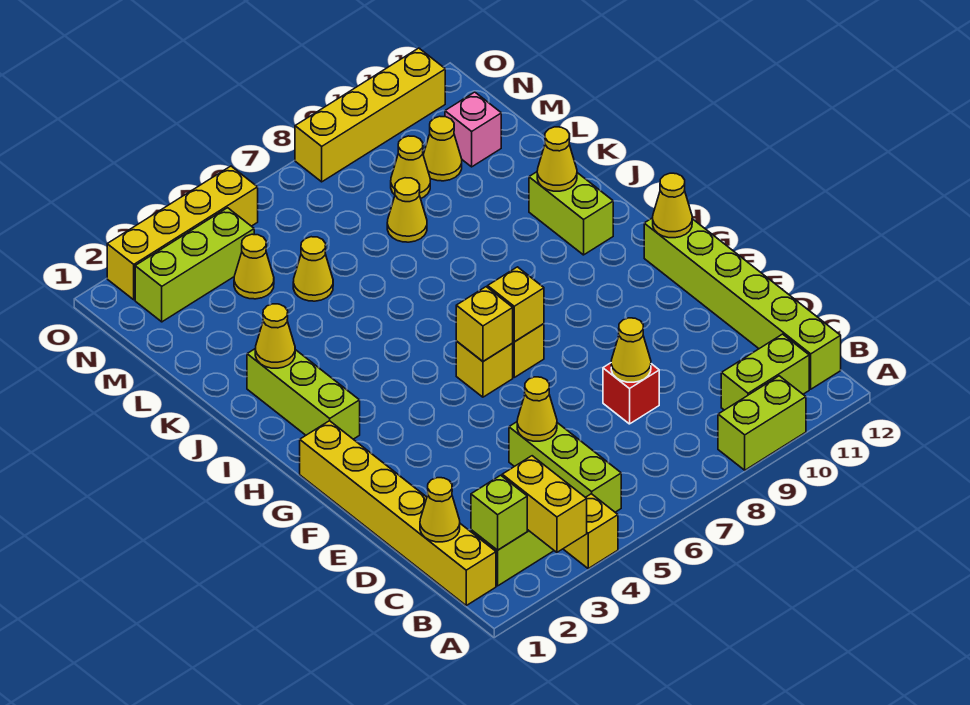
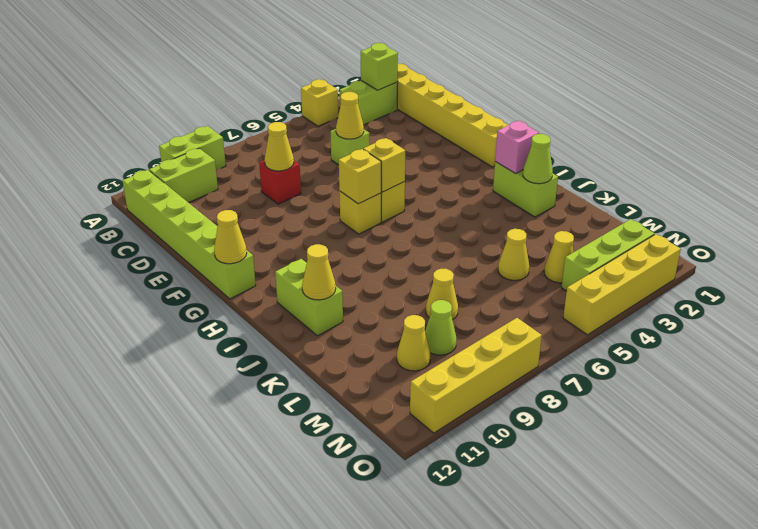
yellow 1x2 brick [502,456,587,552] -> none
lime 1x3 brick [509,422,621,512] -> lime 1x1 brick [330,129,370,165]
yellow 1x1 cone [420,478,460,542] -> none
lime 1x3 brick [247,348,360,439] -> lime 1x2 brick [493,162,558,217]
yellow 1x1 cone [255,304,295,368] -> lime 1x1 cone [523,134,553,184]
yellow 1x1 cone [391,136,430,198] -> lime 1x1 cone [425,300,456,355]
pink 1x1 brick [445,92,501,167] -> pink 1x1 brick moved to [495,121,539,174]

